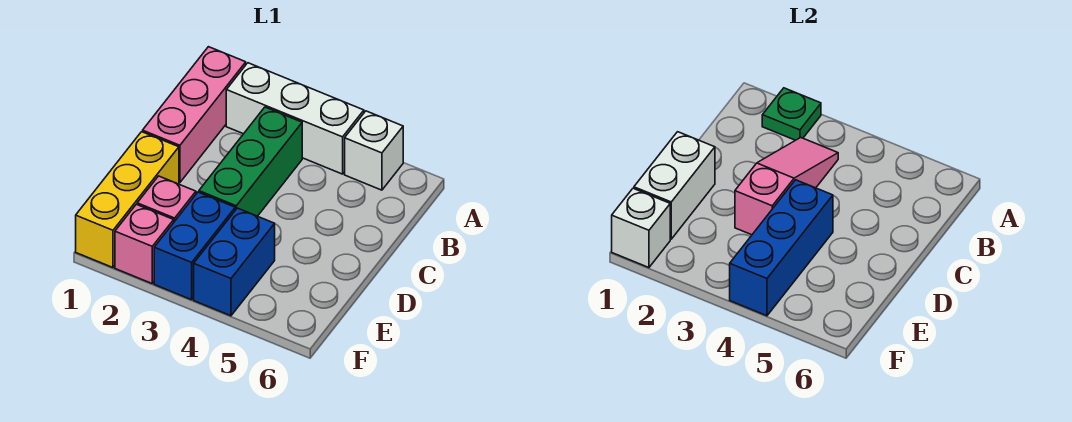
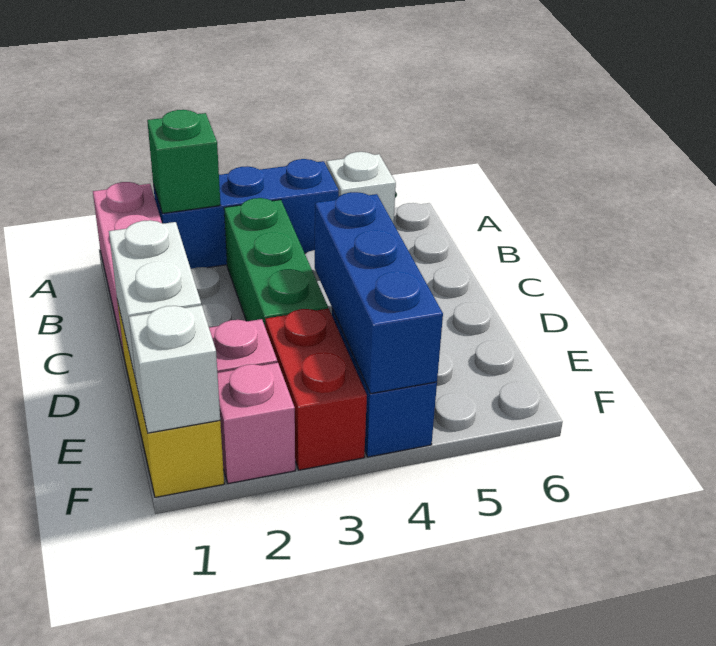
white 1x3 brick [226,63,364,174] -> blue 1x3 brick [153,159,339,269]
green 1x1 plate [762,88,821,140] -> green 1x1 brick [147,110,220,213]
pink 1x3 slope [735,138,838,235] -> none
blue 1x2 brick [154,192,235,300] -> red 1x2 brick [265,308,367,470]

